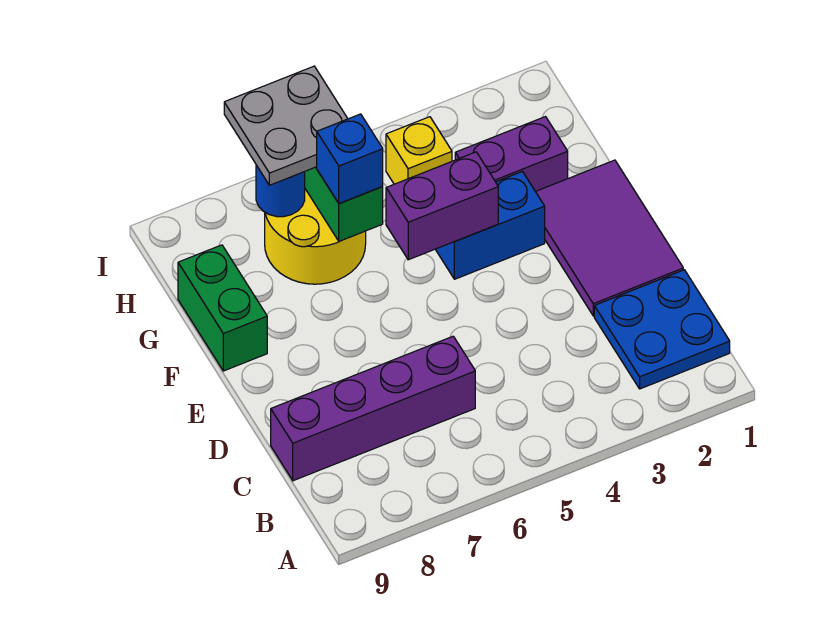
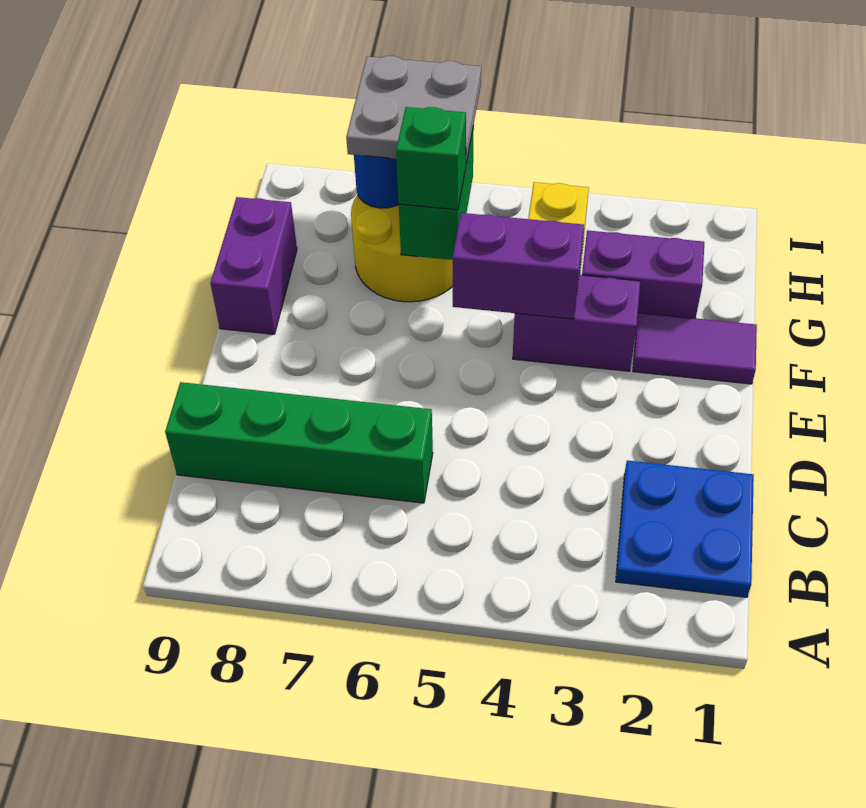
purple 1x4 brick [271,336,475,481] -> green 1x4 brick [165,382,433,503]
purple 2x3 tile [536,160,683,316] -> purple 1x2 tile [633,313,757,384]
blue 1x2 brick [435,172,545,279] -> purple 1x2 brick [513,275,640,371]
green 1x2 brick [178,245,267,371] -> purple 1x2 brick [210,197,297,334]
blue 1x1 brick [317,114,383,203] -> green 1x1 brick [396,107,466,210]

